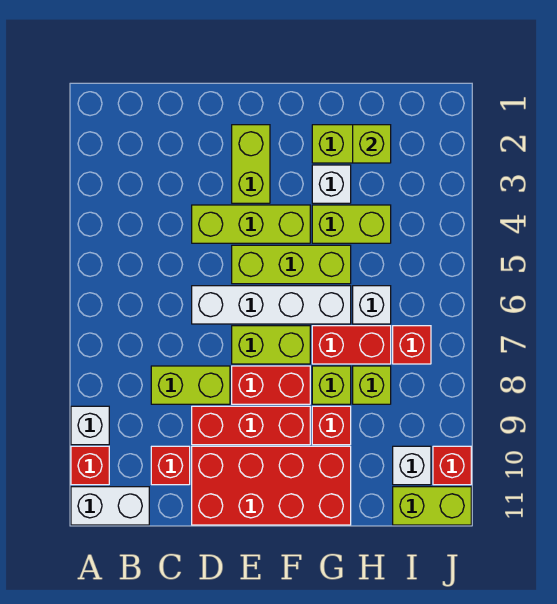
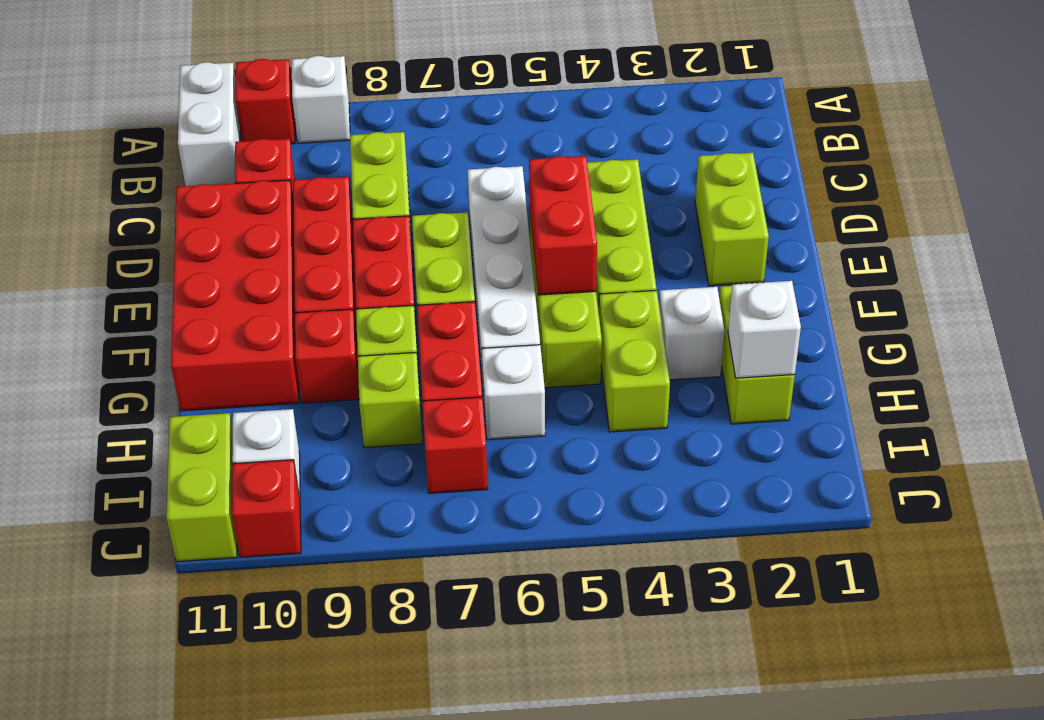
lime 1x2 brick [232,125,270,203] -> lime 1x2 brick turned to [695,153,769,286]
none -> red 1x2 brick [529,156,597,295]
lime 1x1 brick [353,125,391,163] -> white 1x1 brick [728,281,801,378]

